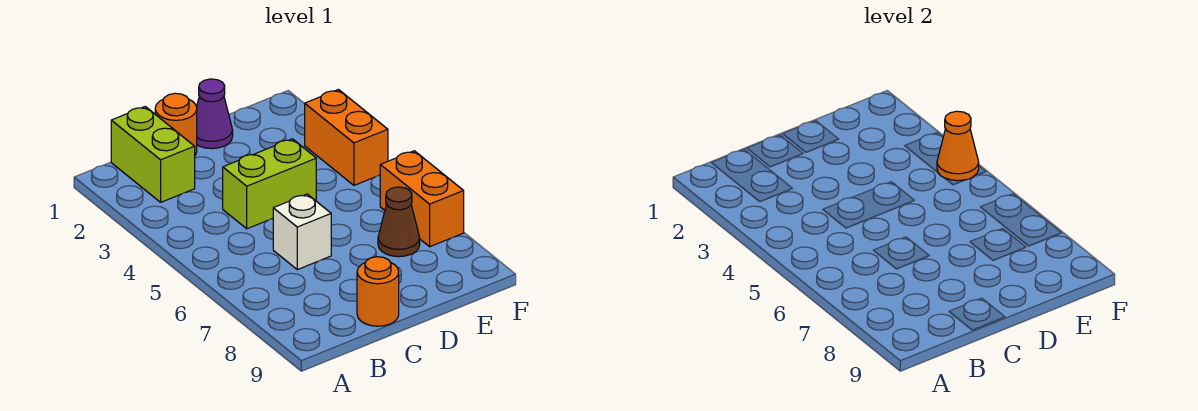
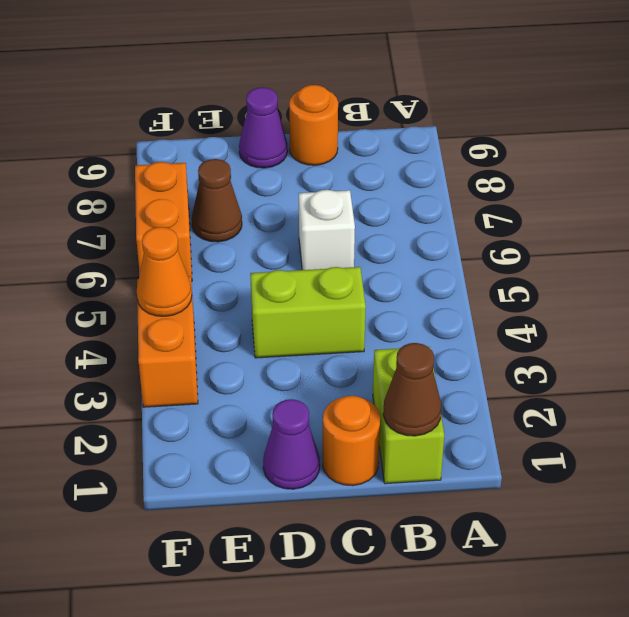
none -> brown 1x1 cone [383,343,441,436]
none -> purple 1x1 cone [239,87,287,168]

